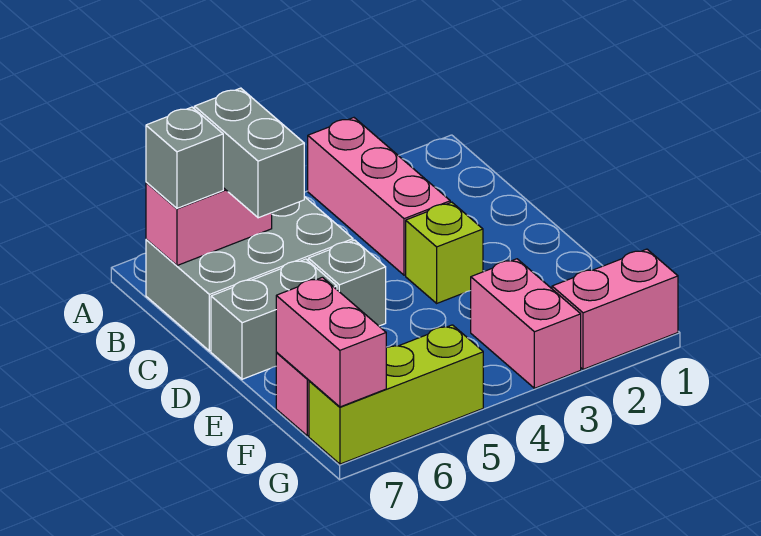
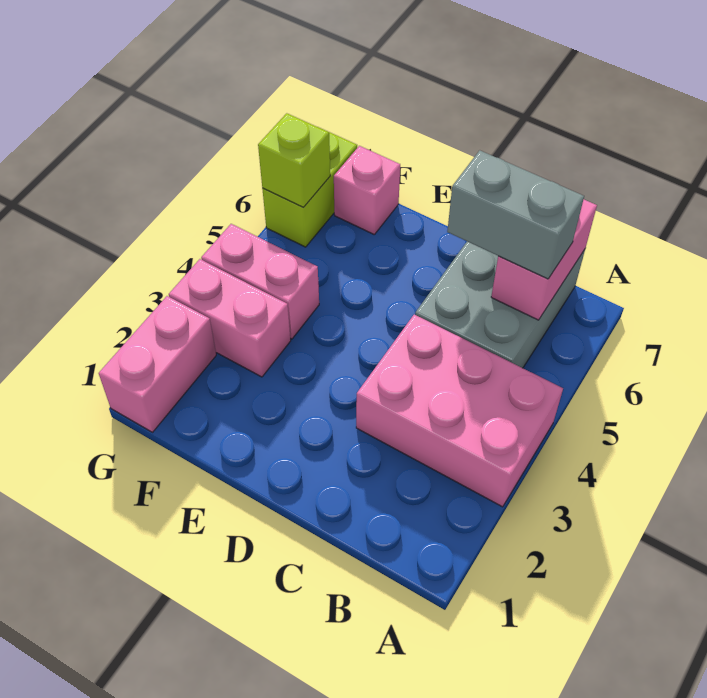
pink 1x3 brick [308,118,450,275] -> pink 2x3 brick [356,315,563,507]
grey 1x1 brick [146,107,223,208] -> none
lime 1x1 brick [406,202,483,303] -> lime 1x1 brick moved to [258,113,330,207]
grey 1x1 brick [308,240,386,326] -> none
grey 1x2 brick [211,259,337,379] -> none
pink 1x2 brick [276,277,386,407] -> pink 1x2 brick moved to [201,224,319,339]
lime 1x3 brick [309,325,483,464] -> lime 1x2 brick [262,132,357,247]

